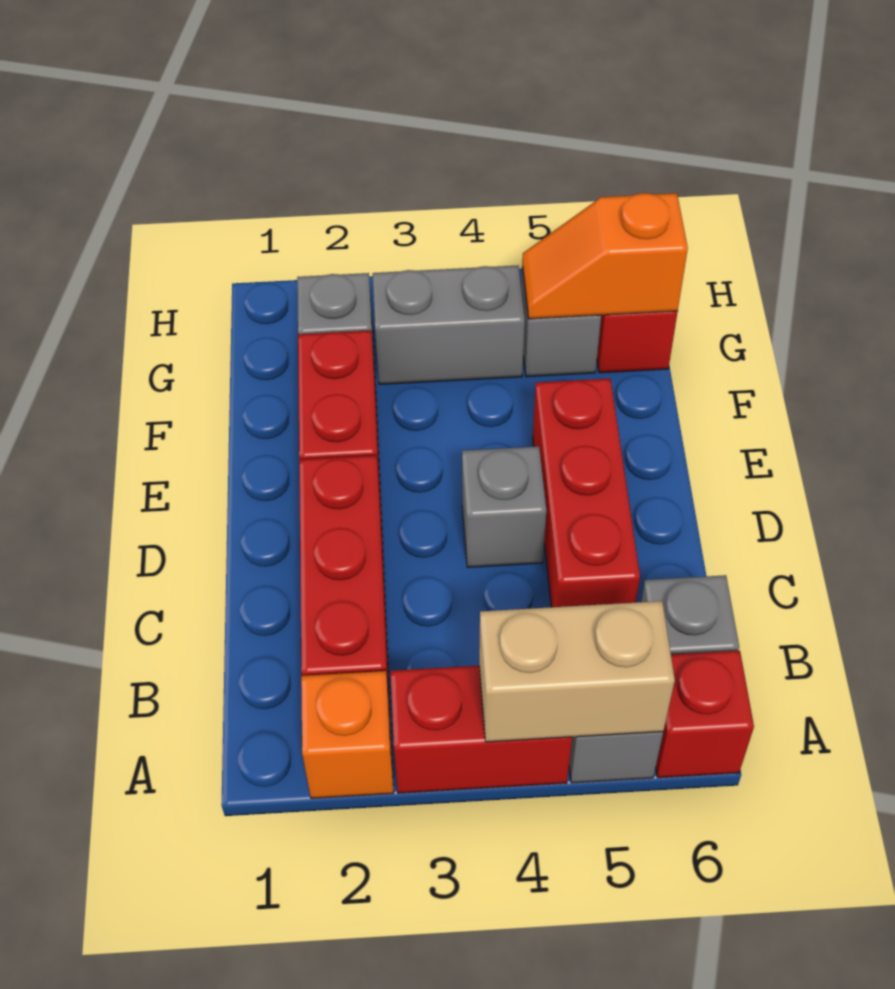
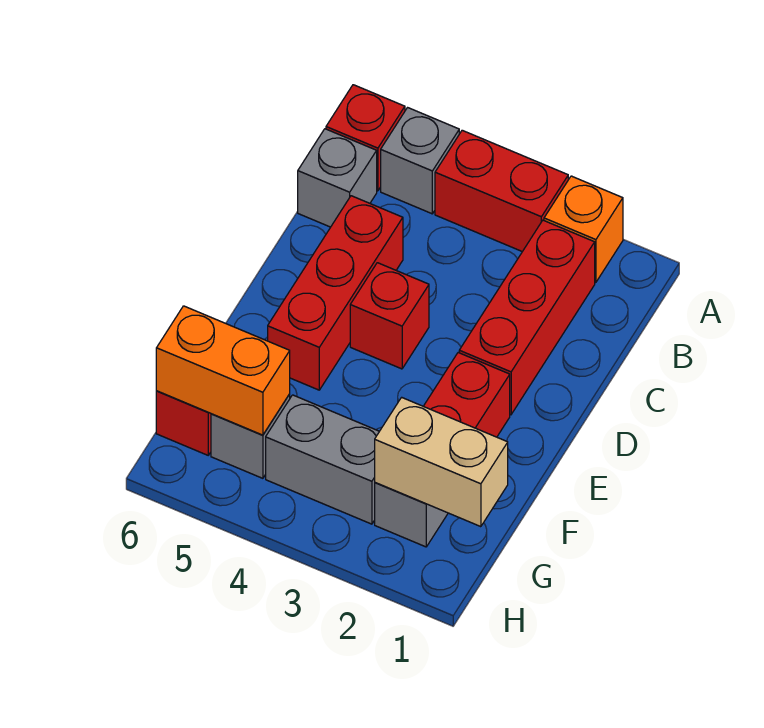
tan 1x2 brick [479,601,675,742] -> tan 1x2 brick moved to [375,397,508,527]
grey 1x1 brick [462,446,546,567] -> red 1x1 brick [350,263,429,369]
orange 1x2 slope [522,193,688,319] -> orange 1x2 brick [156,306,290,435]

